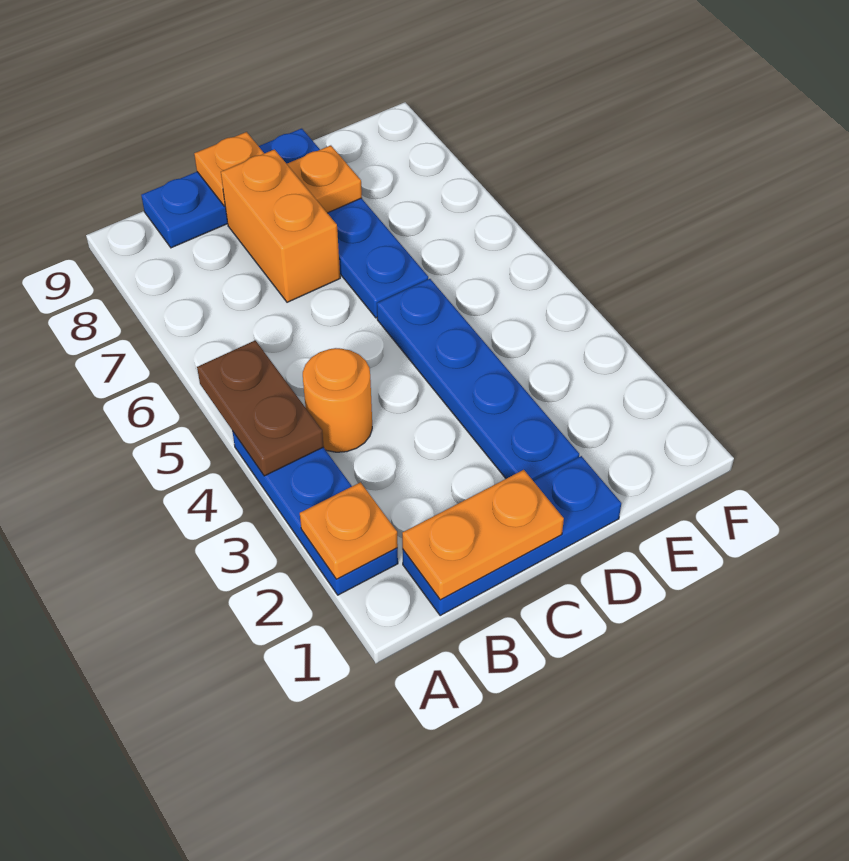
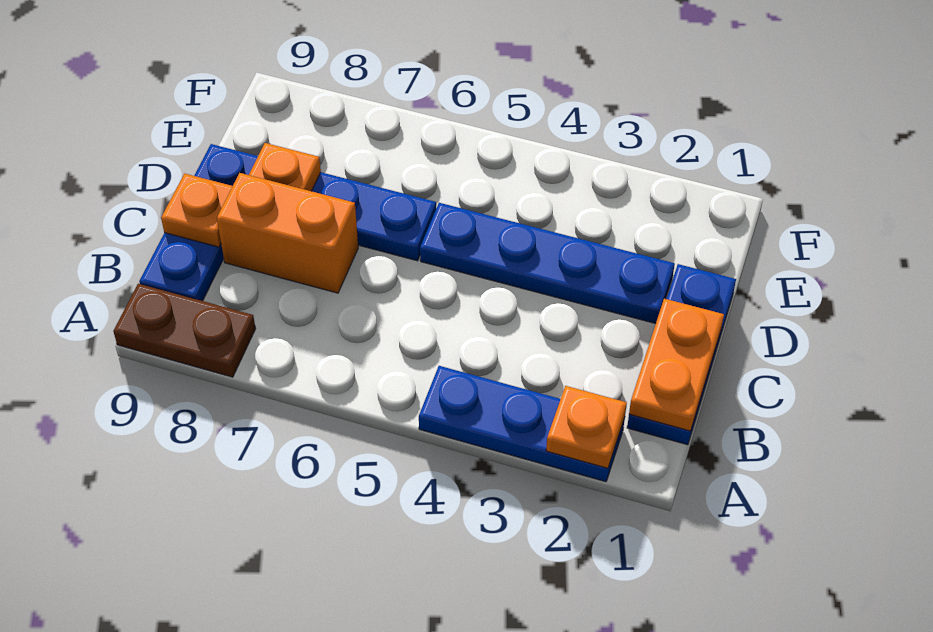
brown 1x2 plate [197,340,324,476] -> brown 1x2 plate moved to [113,284,256,377]
orange 1x1 round brick [303,348,372,452] -> none

